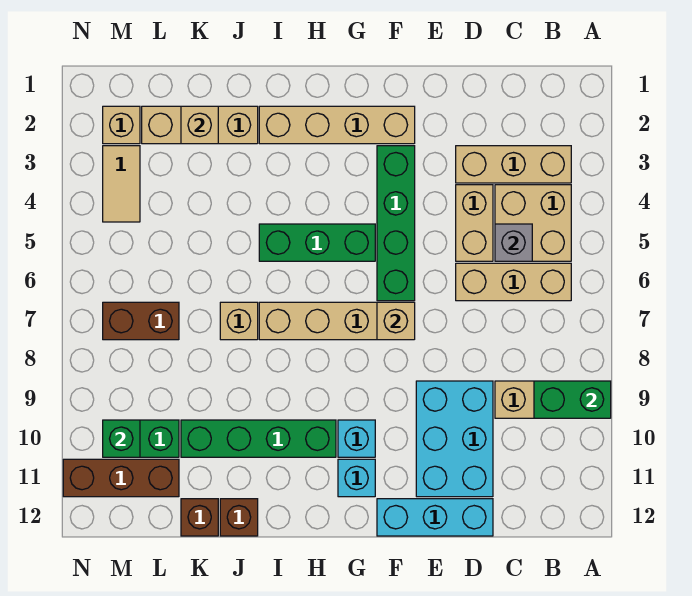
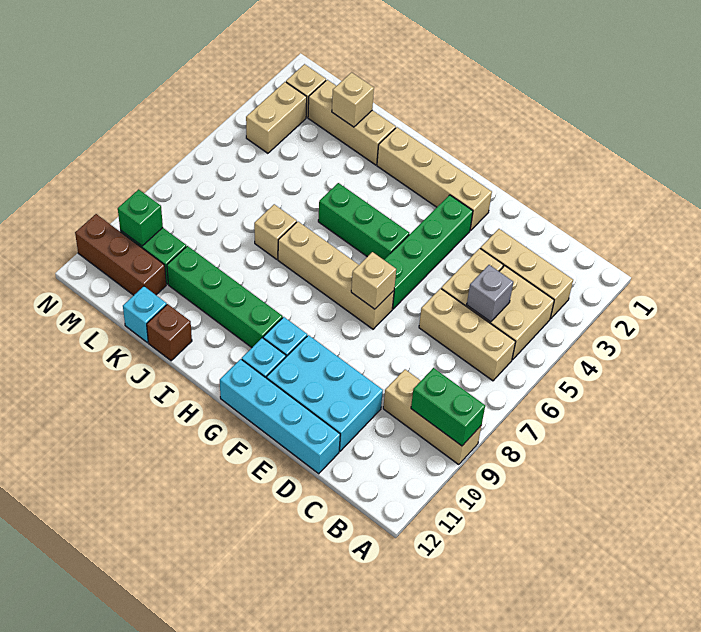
cyan 2x3 brick [416,381,493,497] -> cyan 2x3 brick turned to [267,335,383,451]
cyan 1x3 brick [377,499,493,536] -> cyan 1x4 brick [220,359,340,474]
brown 1x1 brick [181,499,218,536] -> cyan 1x1 brick [123,286,167,343]
brown 1x2 brick [103,302,179,340] -> none
tan 1x2 tile [103,146,140,222] -> tan 1x2 brick [246,82,307,153]

